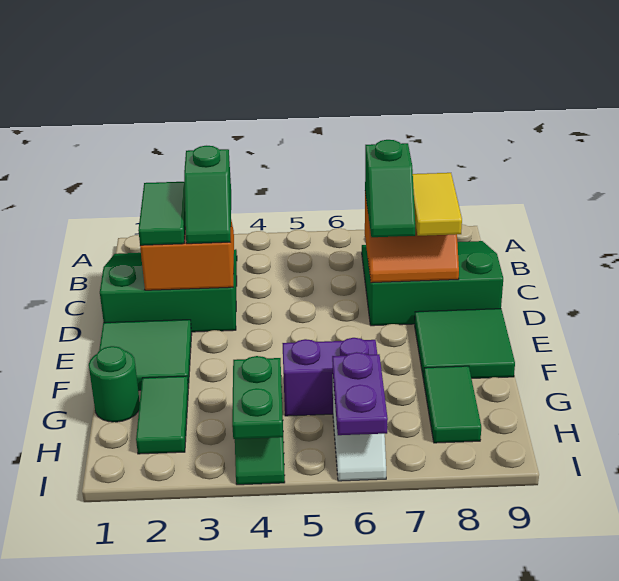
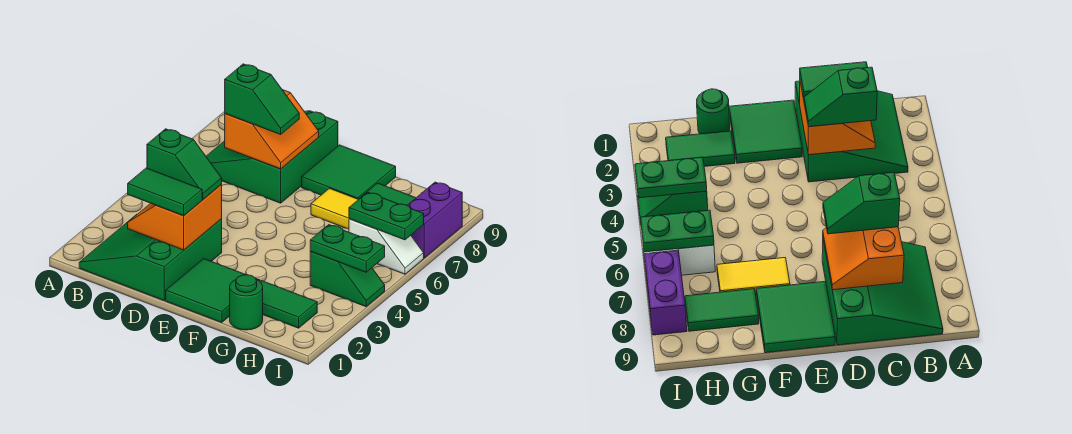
yellow 1x2 tile [413,173,462,236] -> yellow 1x2 tile moved to [311,188,359,229]
purple 1x2 brick [282,338,377,416] -> purple 1x2 brick moved to [407,182,462,258]
purple 1x2 plate [332,352,388,435] -> green 1x2 plate [349,192,424,240]

